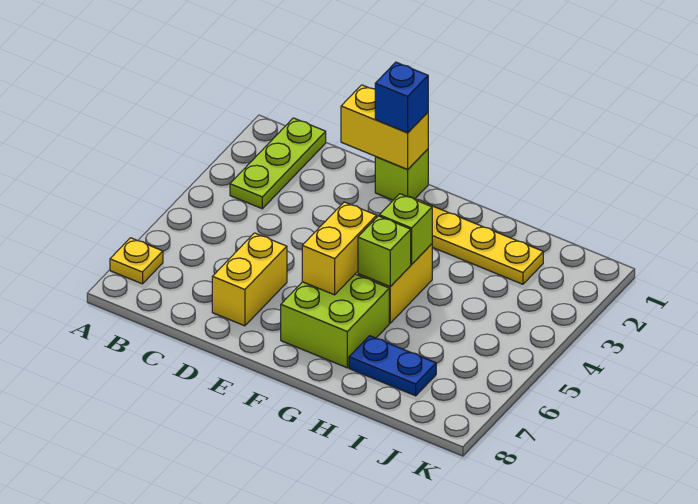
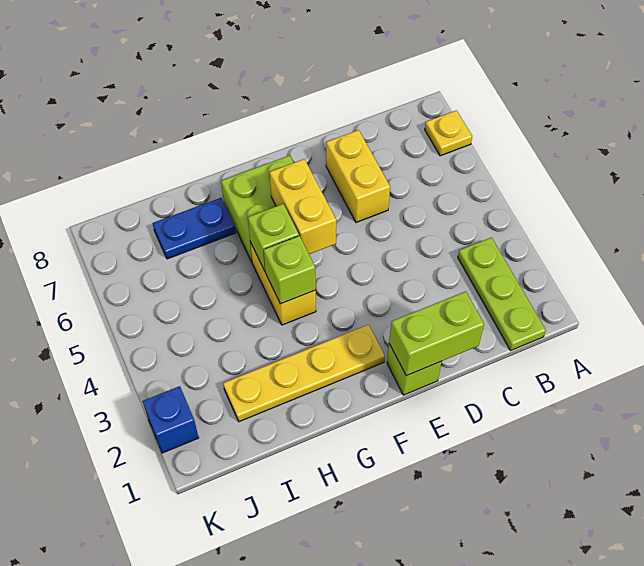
yellow 1x2 brick [341,85,428,169] -> lime 1x2 brick [389,291,484,376]
blue 1x1 brick [375,62,428,133] -> blue 1x1 brick moved to [143,386,199,453]

